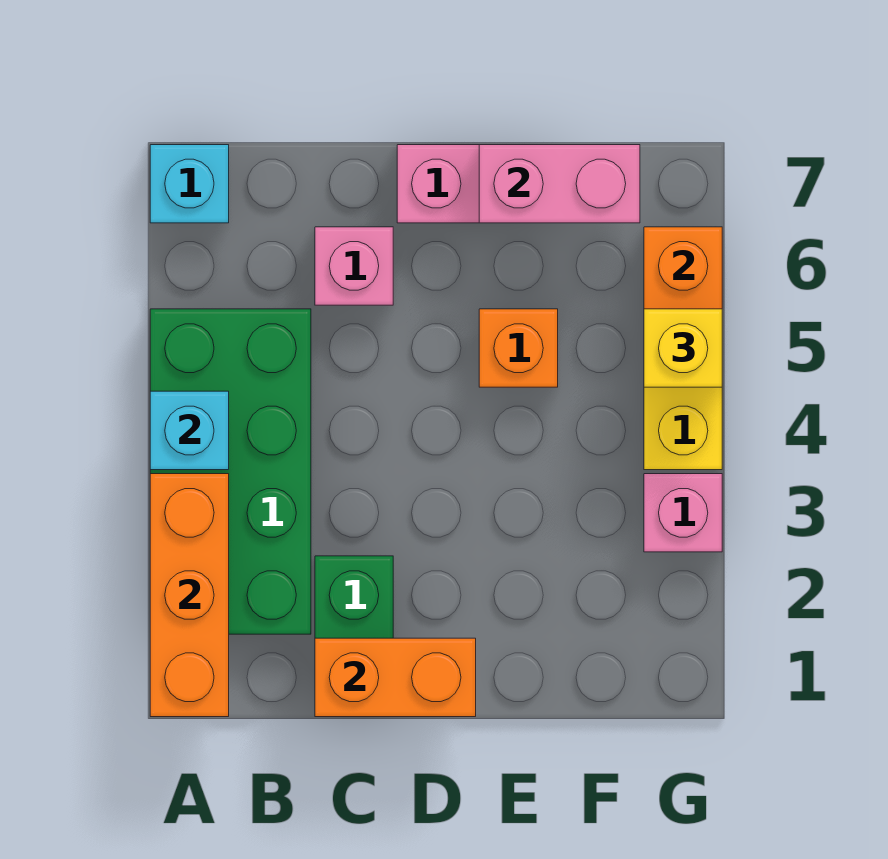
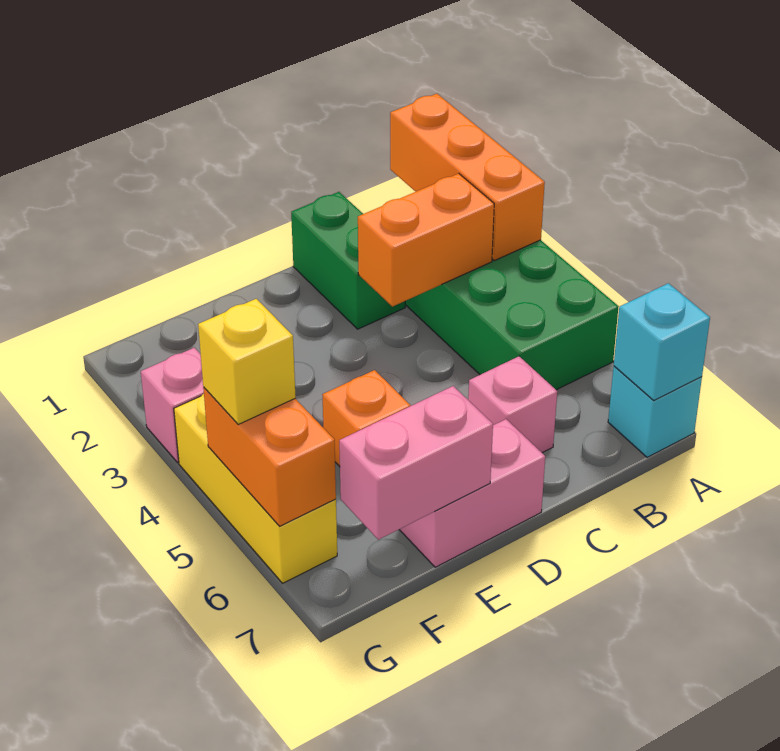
cyan 1x1 brick [150,391,229,470] -> cyan 1x1 brick moved to [614,283,710,400]
orange 1x2 brick [315,638,476,717] -> orange 1x2 brick moved to [358,174,494,307]

